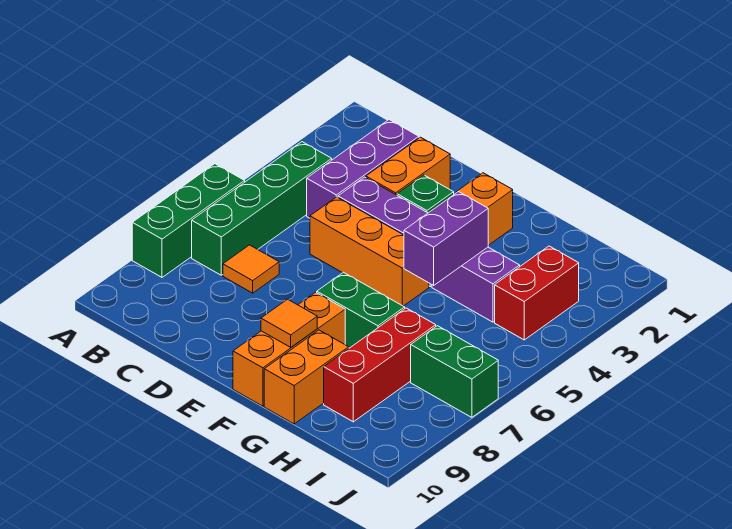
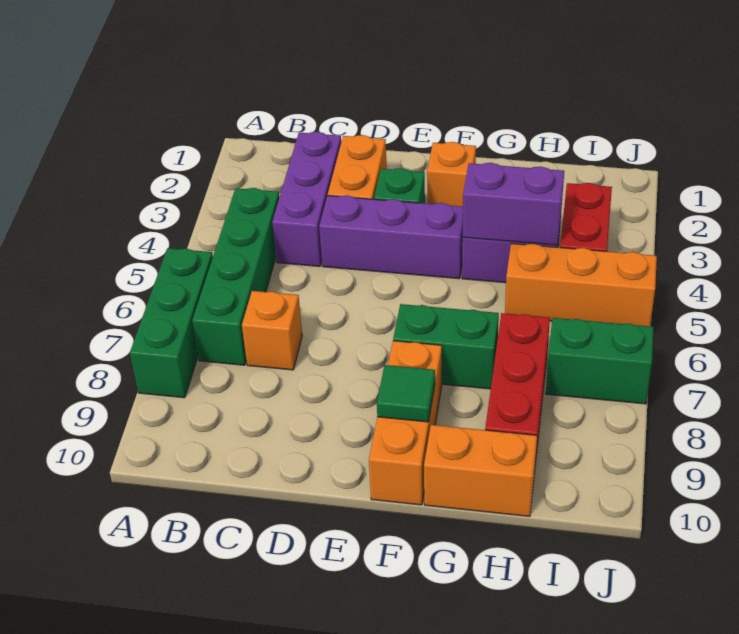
orange 1x1 tile [223,245,279,293] -> orange 1x1 brick [242,291,302,370]
orange 1x3 brick [310,197,429,306] -> orange 1x3 brick moved to [505,243,657,326]
orange 1x1 tile [261,299,317,347] -> green 1x1 tile [377,365,435,422]
purple 1x2 brick [404,192,488,285] -> purple 1x2 brick turned to [463,163,564,245]
orange 1x2 brick [264,330,349,424] -> orange 1x2 brick turned to [424,425,537,516]

